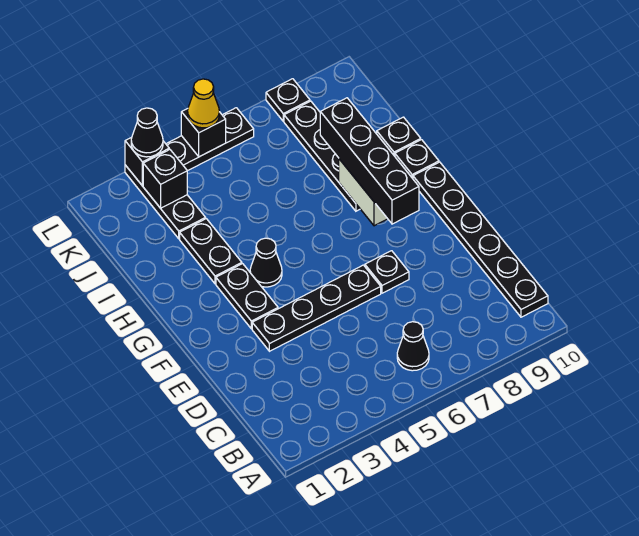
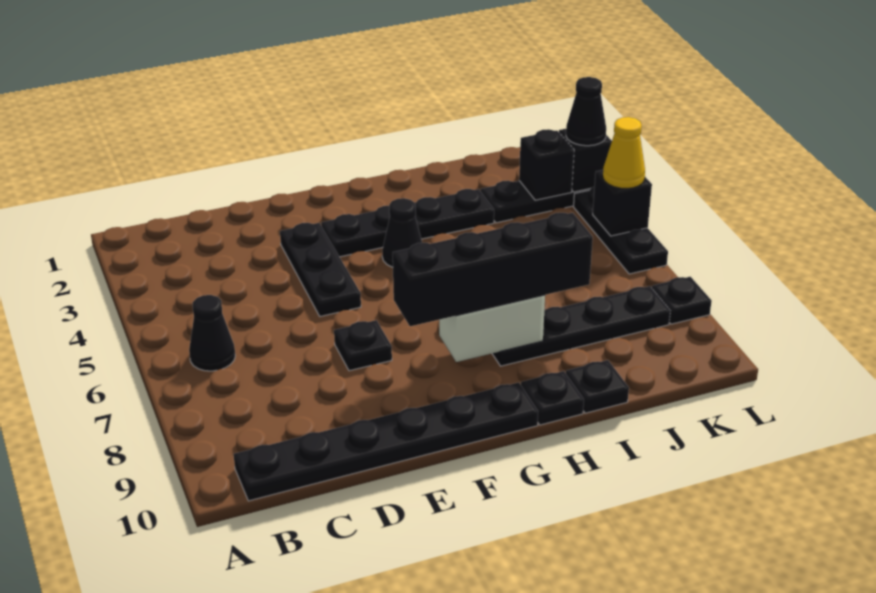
black 1x4 plate [252,265,381,351] -> black 1x3 plate [280,223,361,316]

